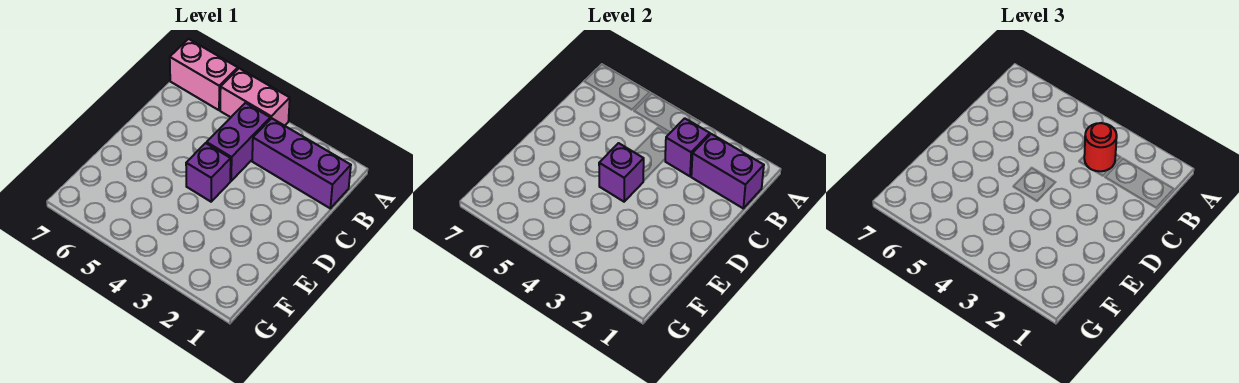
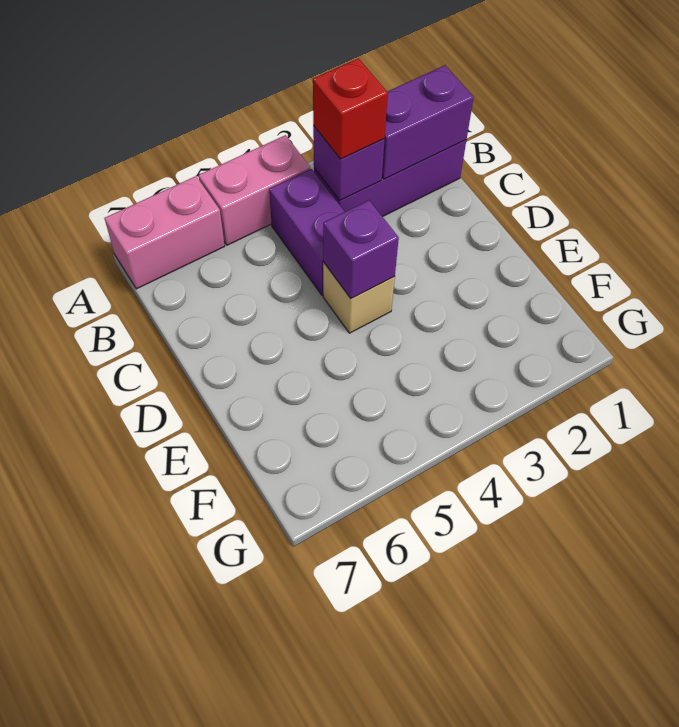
red 1x1 round brick [1084,123,1117,171] -> red 1x1 brick [313,58,388,159]
purple 1x1 brick [186,143,231,202] -> tan 1x1 brick [323,262,395,333]

